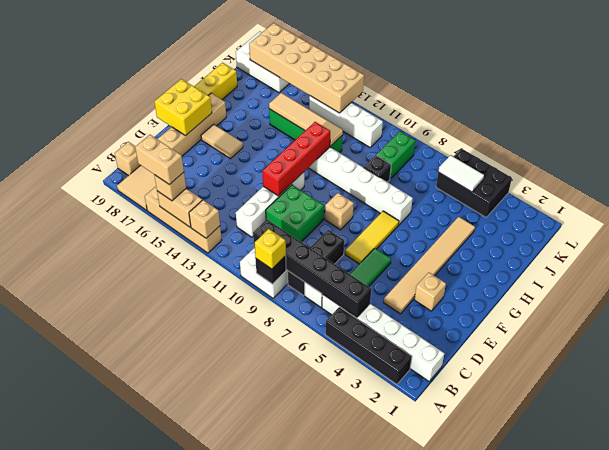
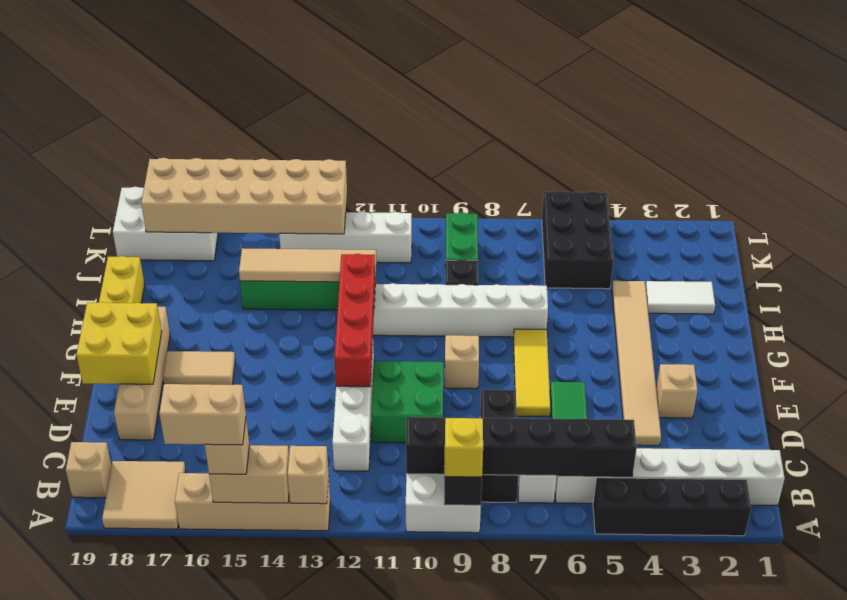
black 2x3 brick [436,148,512,217] -> black 2x3 brick turned to [542,191,613,289]
white 1x2 tile [438,155,484,192] -> white 1x2 tile moved to [646,281,715,314]

